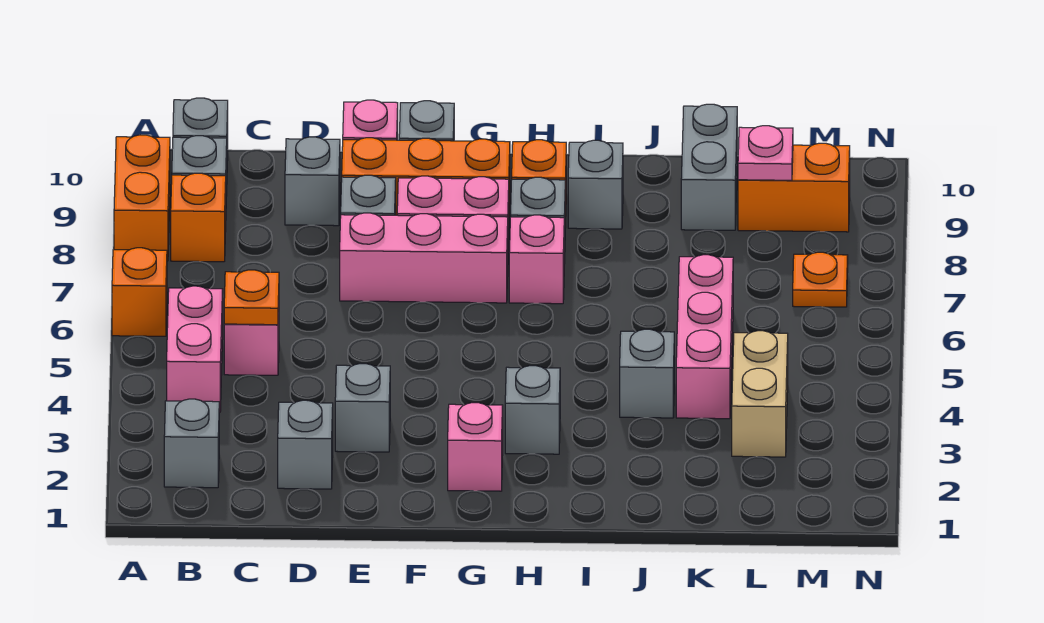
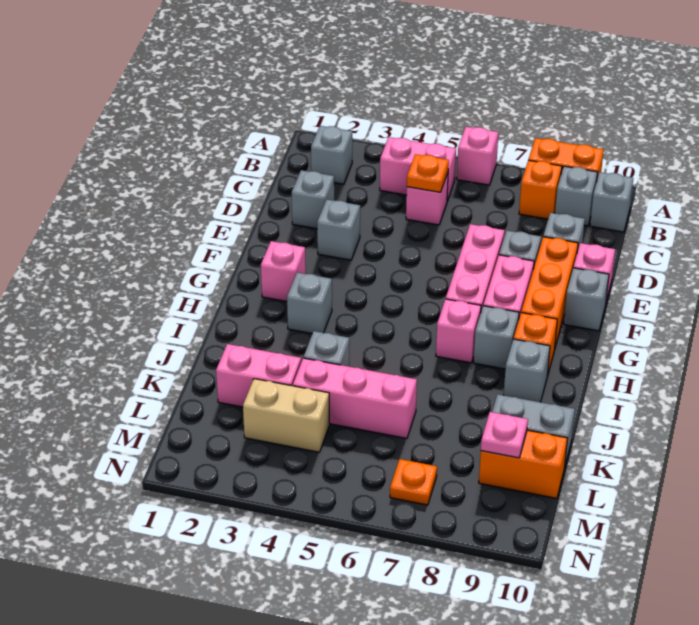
orange 1x1 brick [112,248,167,336] -> pink 1x1 brick [457,127,498,185]
none -> pink 1x2 brick [216,344,301,407]
orange 1x2 brick [738,143,850,232] -> orange 1x2 brick turned to [479,430,567,499]

